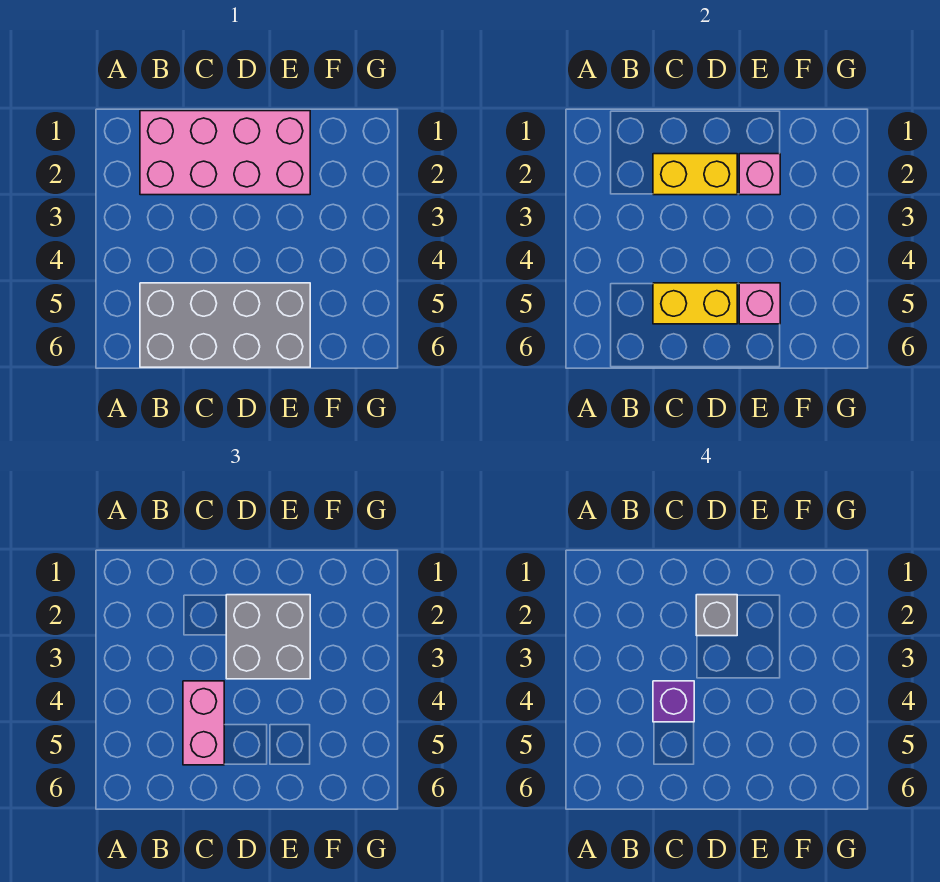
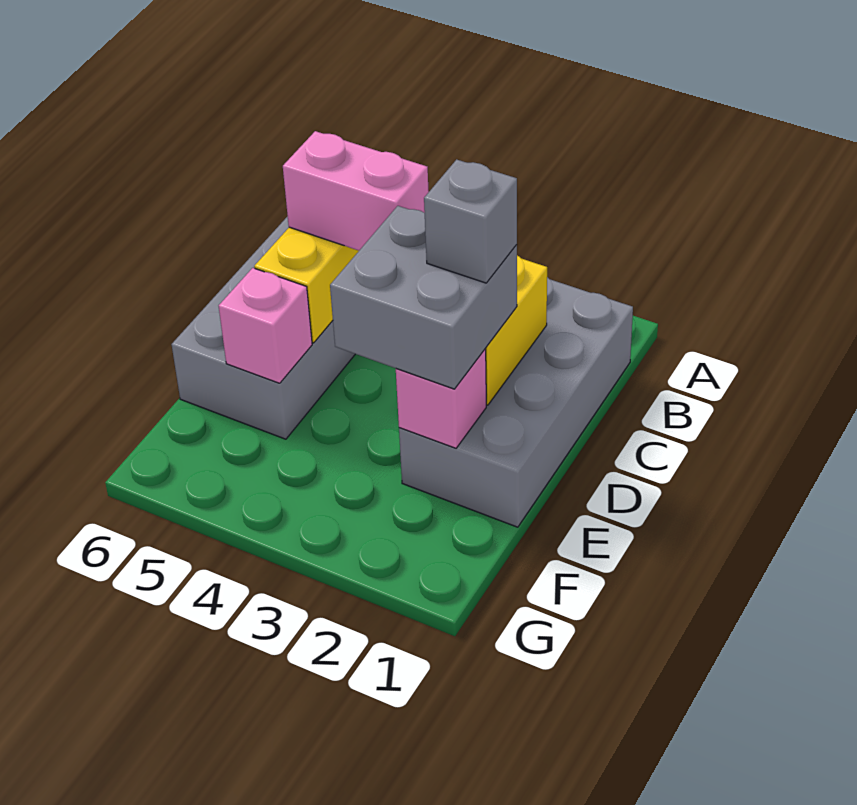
pink 2x4 brick [140,111,310,195] -> grey 2x4 brick [399,277,633,527]
purple 1x1 brick [653,681,694,722] -> none

